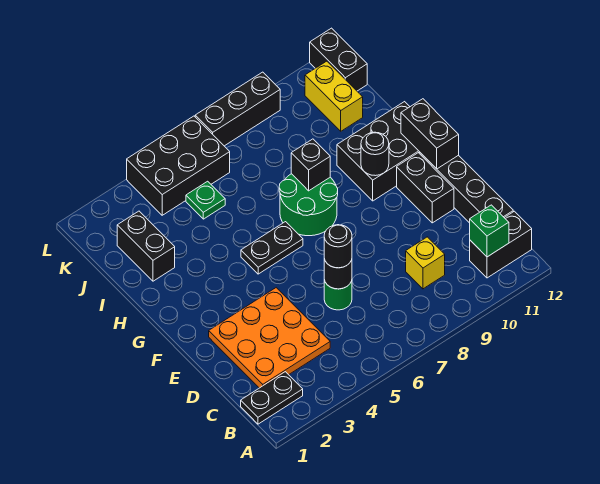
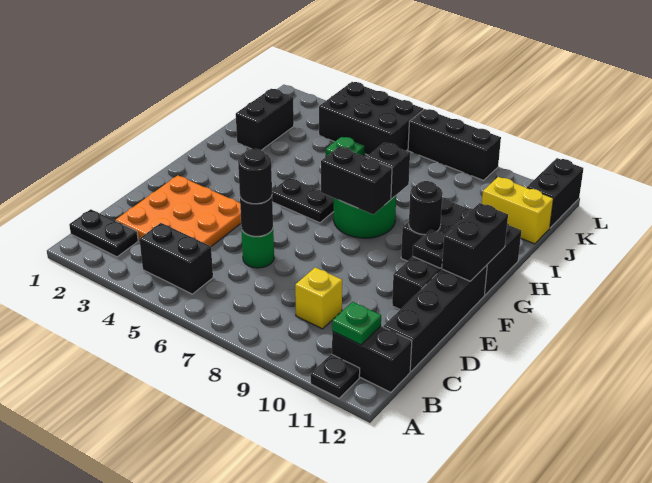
none -> black 1x1 plate [311,354,360,398]
none -> black 1x2 brick [140,223,213,294]
green 1x1 brick [470,205,509,257] -> green 1x1 plate [332,302,381,345]
none -> black 1x1 plate [413,230,445,268]
none -> black 1x2 brick [321,147,392,214]
yellow 1x2 brick [305,61,363,131] -> yellow 1x2 brick turned to [482,177,553,244]

